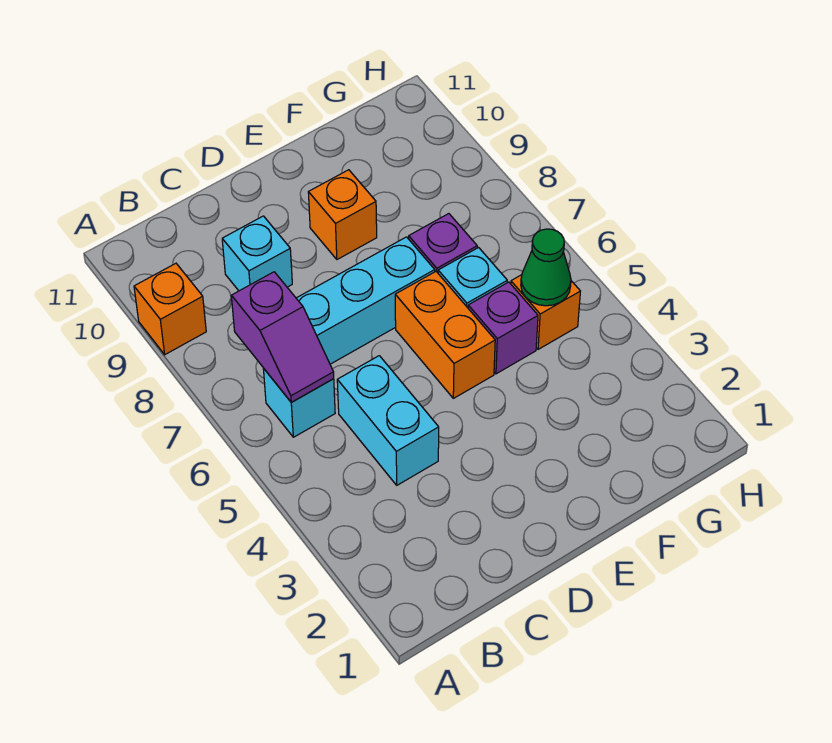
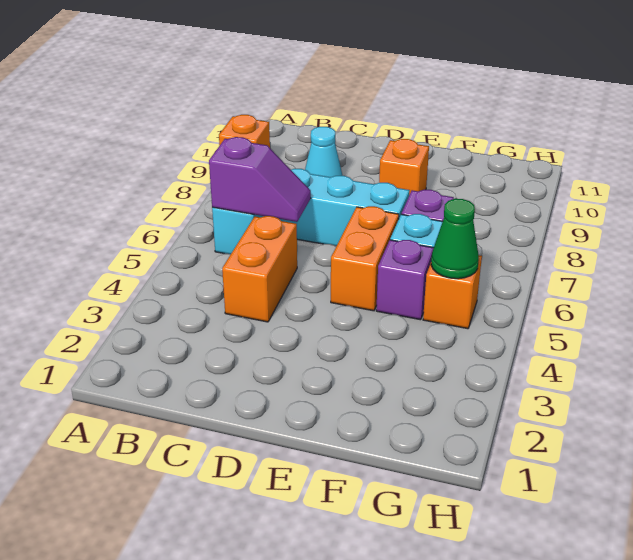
purple 1x2 slope [231,272,334,402] -> purple 1x2 slope turned to [209,137,311,222]
cyan 1x2 brick [337,356,439,485] -> orange 1x2 brick [222,216,297,322]
cyan 1x1 brick [222,216,292,291] -> cyan 1x1 cone [305,127,343,177]

